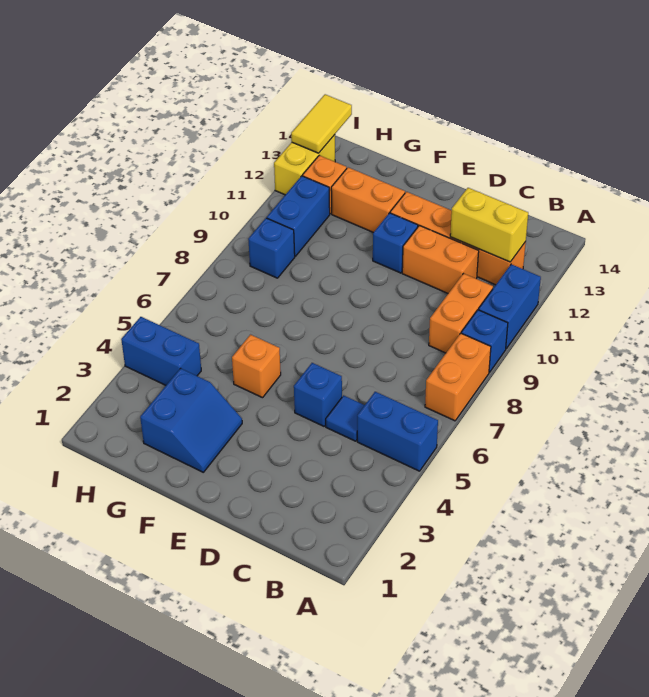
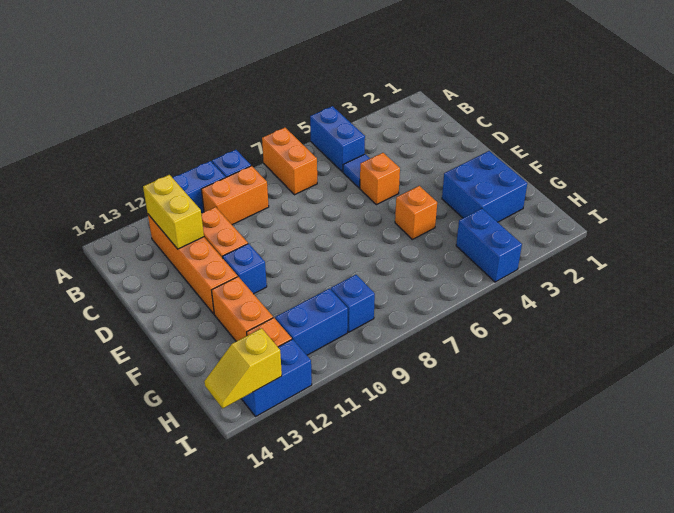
orange 1x2 brick [425,333,491,421] -> orange 1x2 brick turned to [262,128,317,195]
blue 1x1 brick [294,363,342,426] -> orange 1x1 brick [360,153,400,205]
blue 2x2 slope [140,368,242,472] -> blue 2x2 brick [442,151,527,222]
yellow 1x2 brick [274,135,335,195] -> blue 1x2 brick [241,339,312,417]
yellow 1x2 tile [291,94,352,153] -> yellow 1x2 slope [204,328,282,408]

